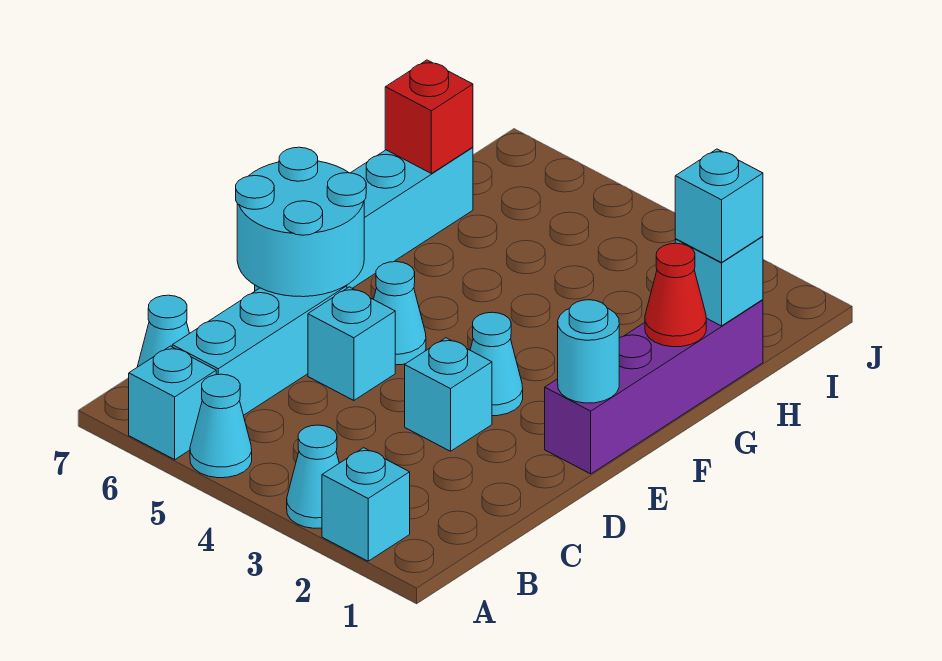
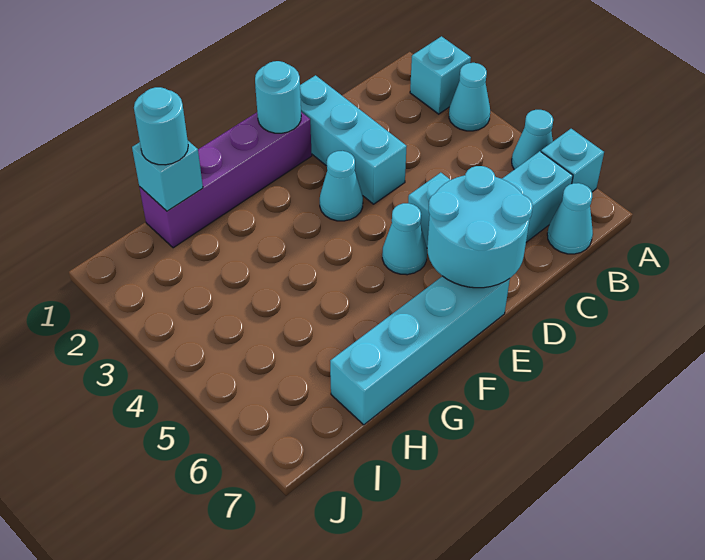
cyan 1x1 brick [405,338,492,451] -> cyan 1x3 brick [300,75,407,204]
red 1x1 cone [645,243,706,347] -> none
cyan 1x1 brick [675,149,763,263] -> cyan 1x1 round brick [134,87,188,165]
red 1x1 brick [385,60,473,173] -> none

